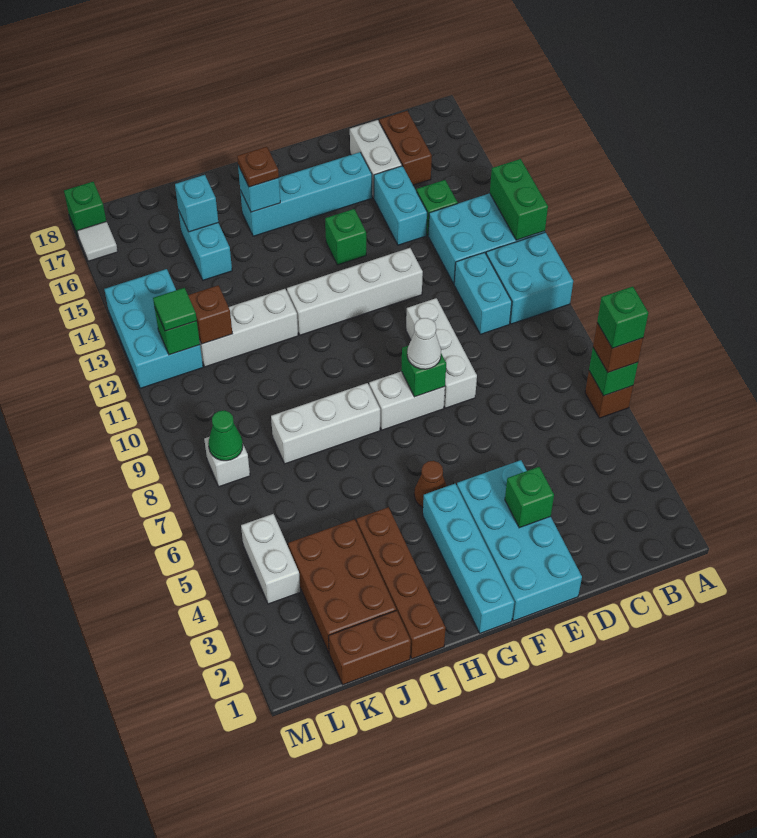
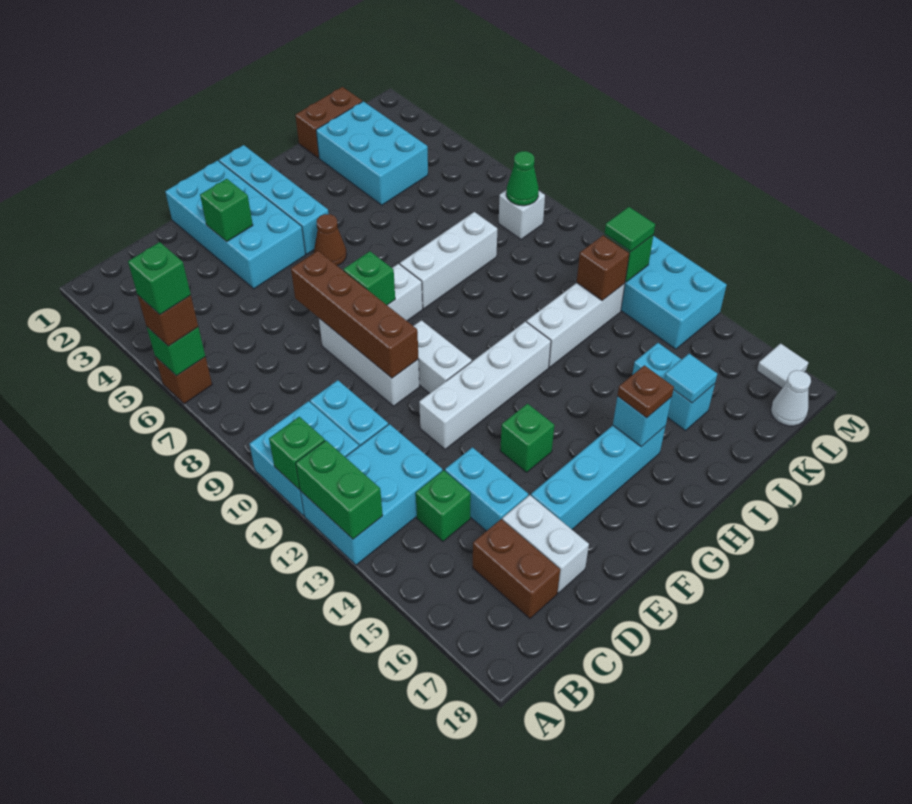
white 1x1 cone [407,318,441,369] -> white 1x1 cone moved to [771,370,811,426]
brown 1x4 brick [356,507,445,659] -> brown 1x4 brick moved to [291,251,418,378]
brown 2x3 brick [288,519,396,652] -> cyan 2x3 brick [316,101,428,205]
cyan 1x1 brick [175,175,218,232] -> cyan 1x1 tile [664,354,717,403]
white 1x2 brick [241,514,300,604] -> white 1x2 brick moved to [414,320,472,393]
green 1x1 brick [64,182,106,235] -> green 1x1 brick moved to [269,417,325,489]

